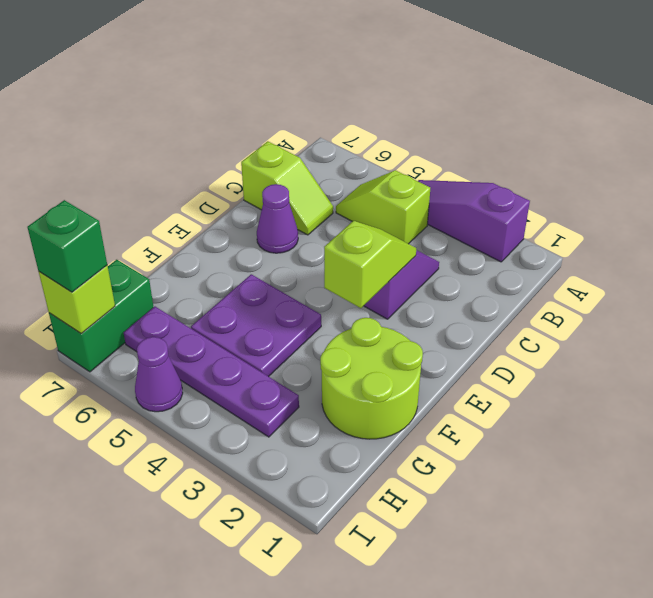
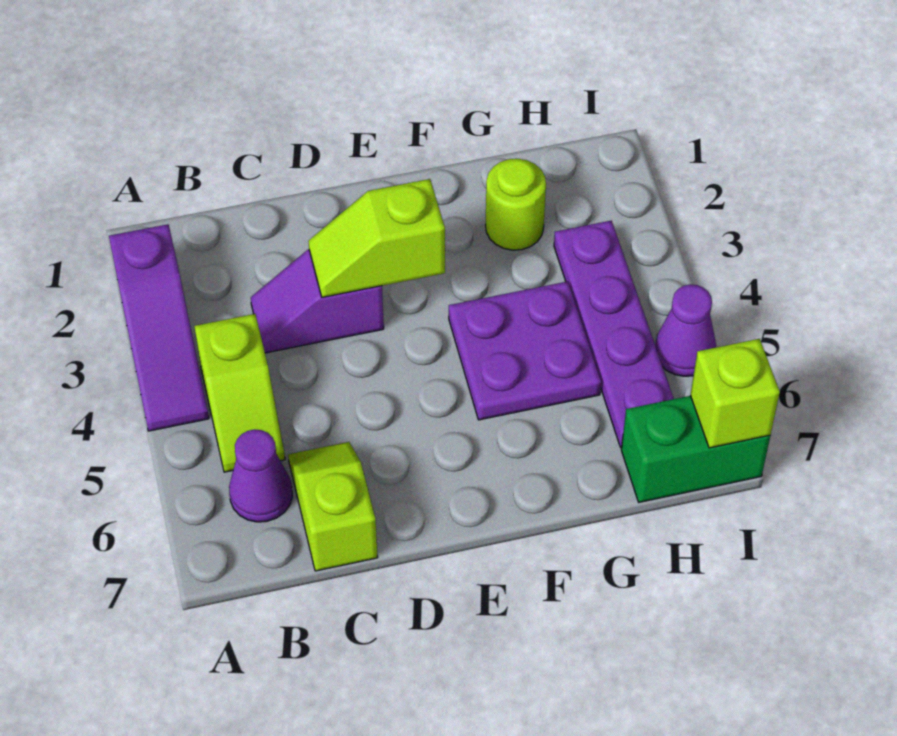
purple 1x1 cone [257,184,298,253] -> purple 1x1 cone moved to [229,429,292,522]
lime 2x2 round brick [320,318,423,439] -> lime 1x1 round brick [486,159,546,250]
green 1x1 brick [27,200,107,292] -> none

